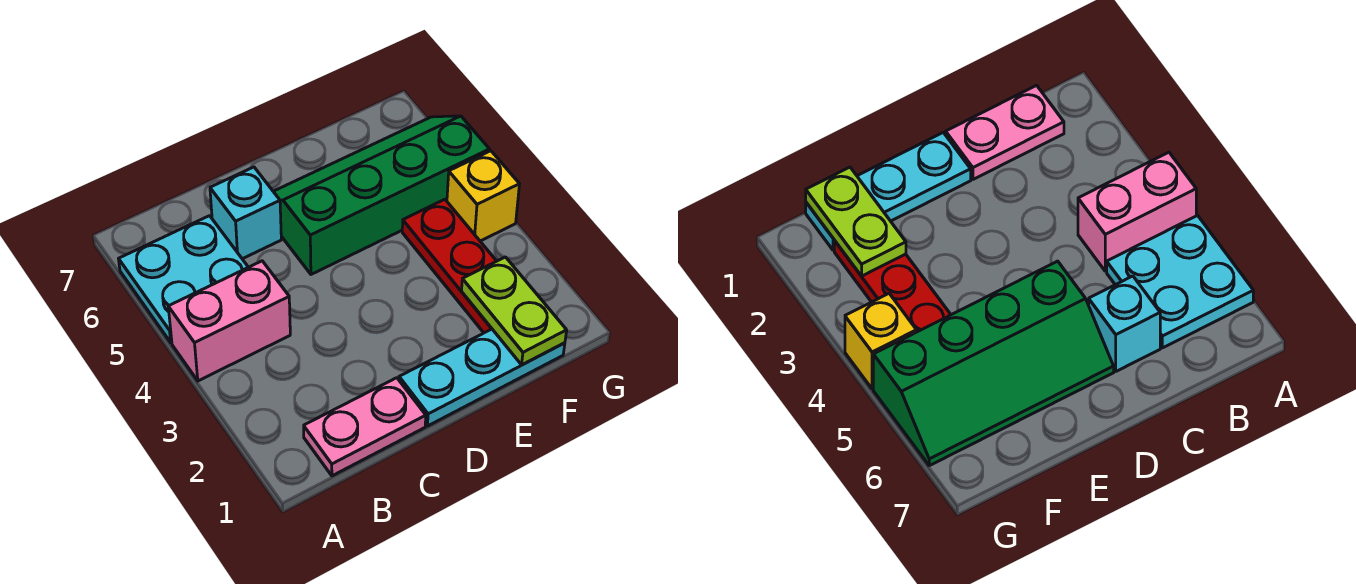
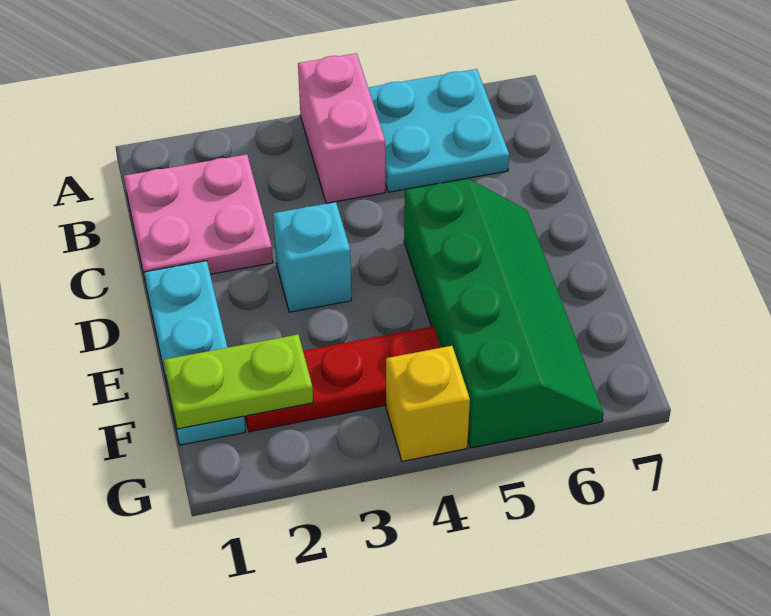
pink 1x2 plate [304,378,426,476] -> pink 2x2 plate [124,154,273,279]
cyan 1x1 brick [210,167,281,259] -> cyan 1x1 brick moved to [273,202,351,312]

